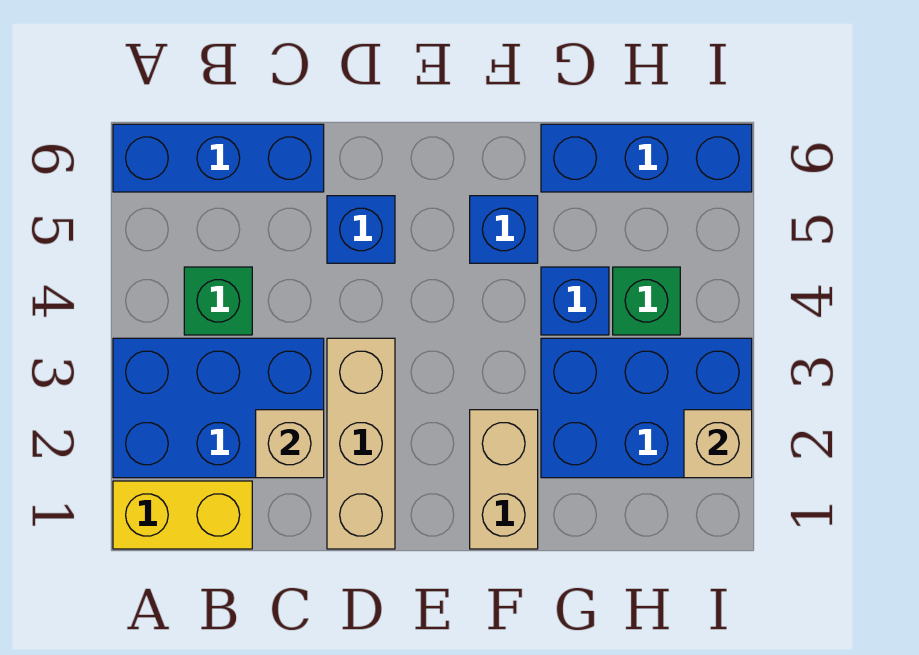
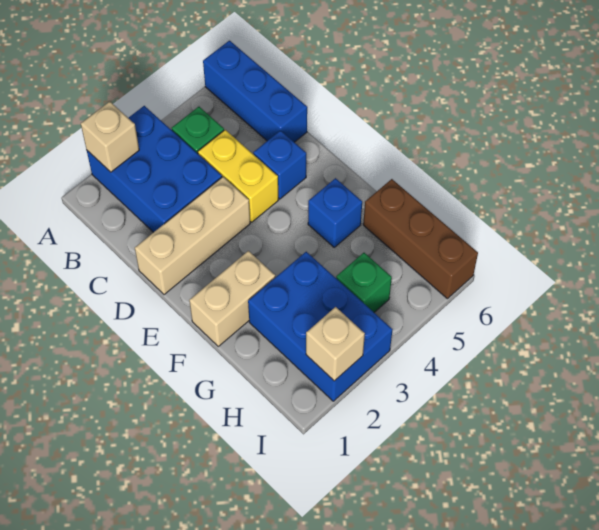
yellow 1x2 brick [113,481,252,549] -> yellow 1x2 brick moved to [198,130,278,222]
tan 1x1 brick [256,410,324,478] -> tan 1x1 brick moved to [81,101,139,172]
blue 1x1 brick [541,267,609,335] -> none
blue 1x3 brick [541,124,752,192] -> brown 1x3 brick [363,179,478,299]

